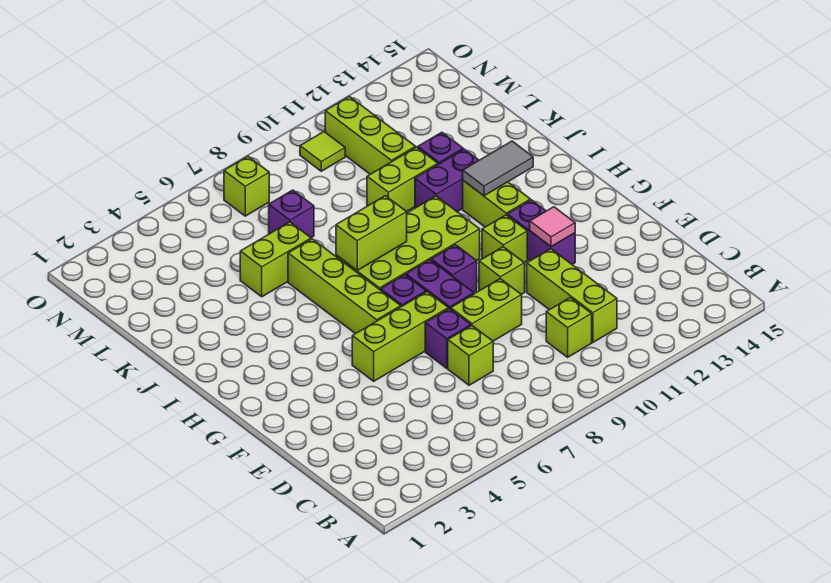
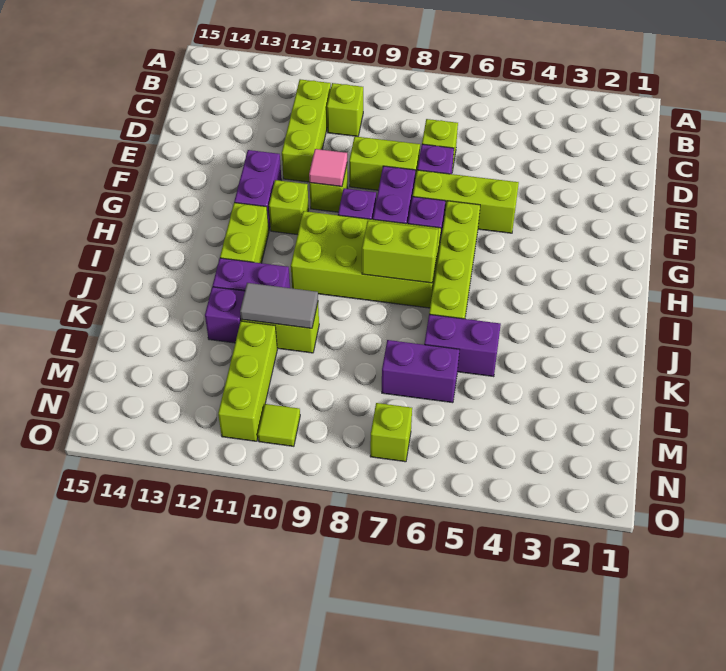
pink 1x1 tile [530,207,575,247] -> pink 1x1 tile moved to [309,149,347,187]
grey 1x2 tile [463,141,533,196] -> grey 1x2 tile moved to [240,283,318,328]
lime 1x2 brick [240,222,311,297] -> purple 1x2 brick [424,314,501,377]
purple 1x1 brick [269,190,314,238] -> purple 1x2 brick [382,340,459,403]

